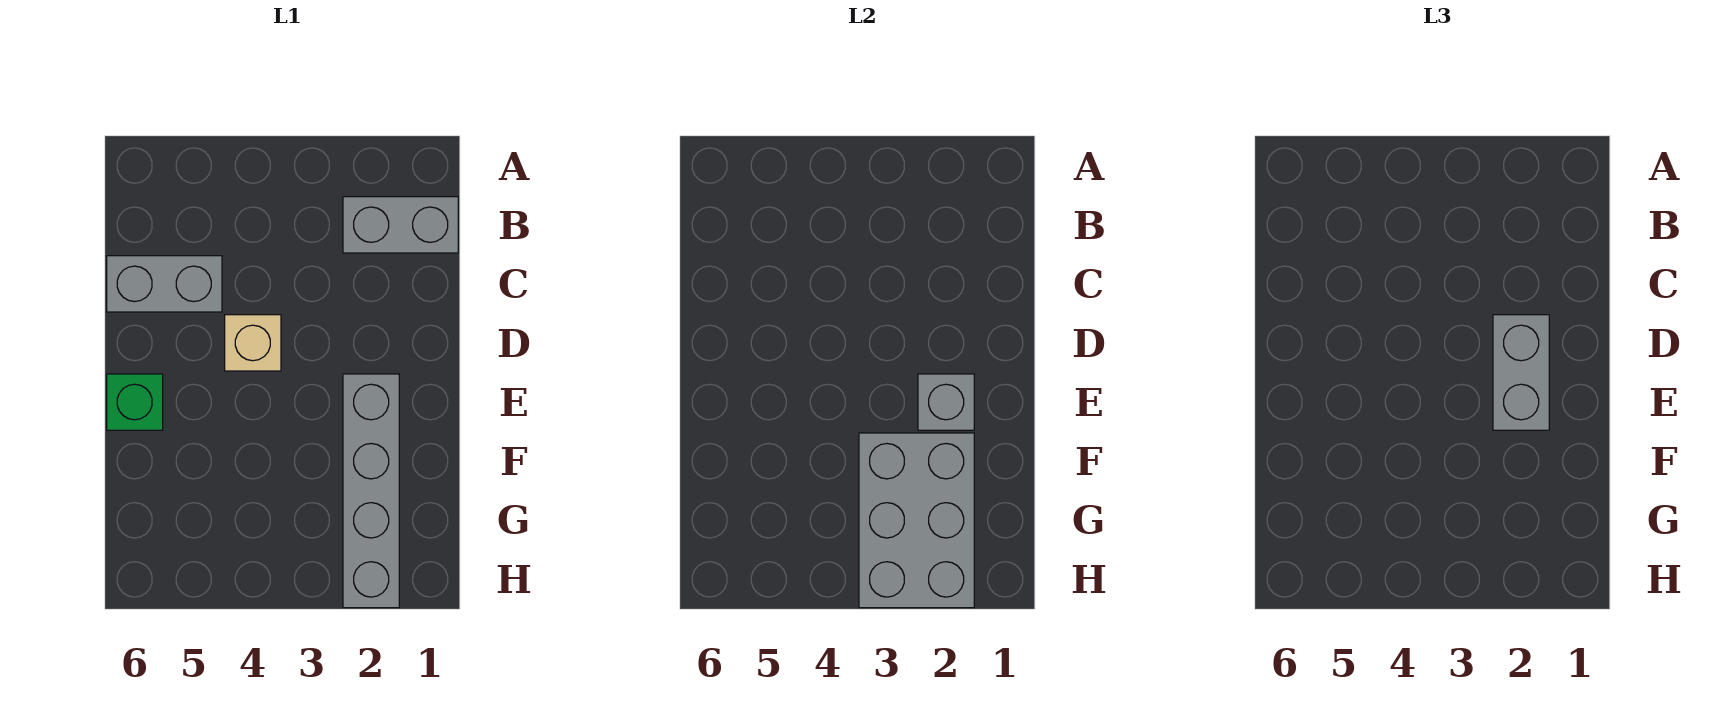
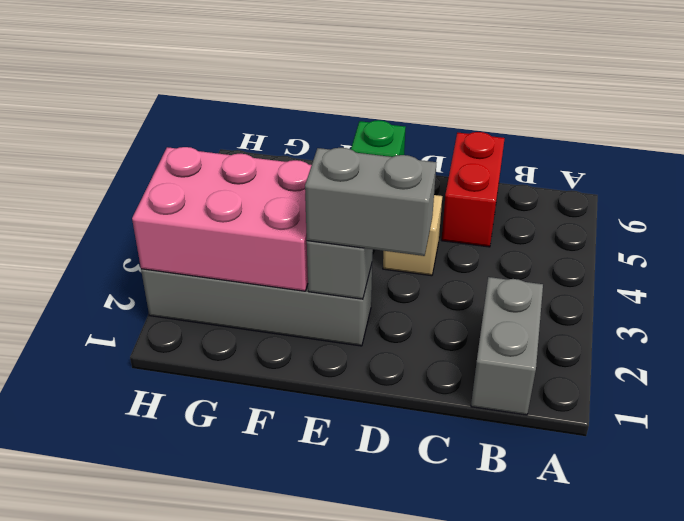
grey 1x2 brick [107,256,222,312] -> red 1x2 brick [442,132,505,247]
grey 2x3 brick [859,433,974,608] -> pink 2x3 brick [132,147,312,291]

